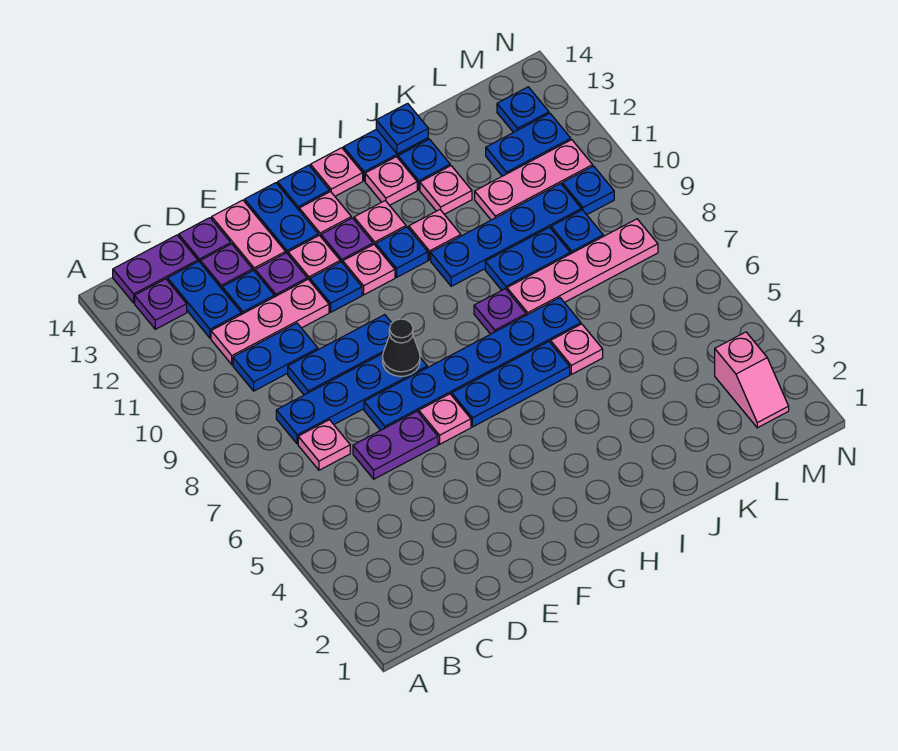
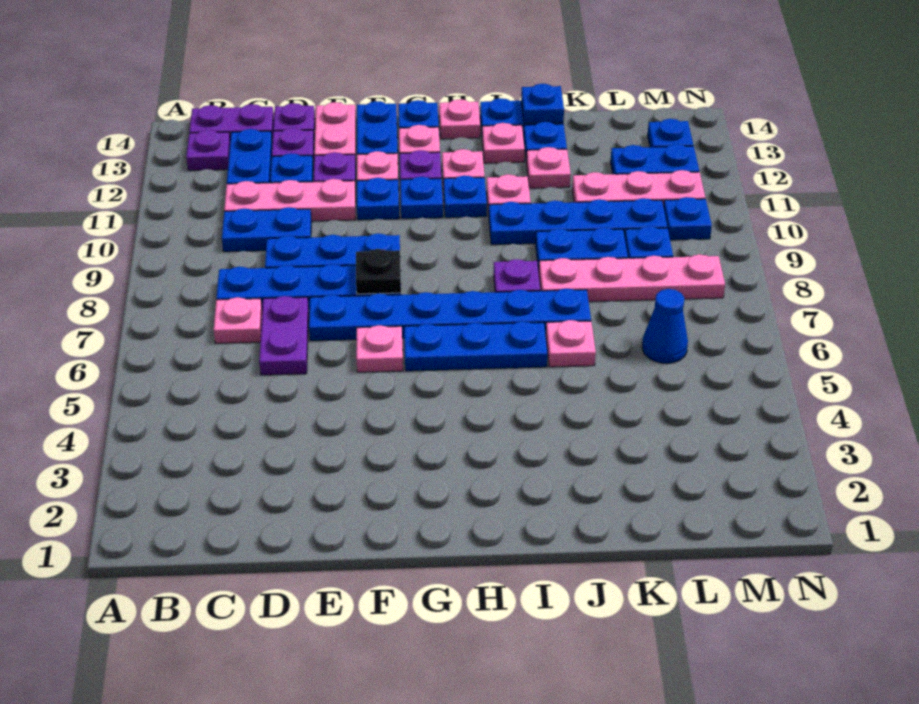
purple 1x2 plate [353,411,438,479] -> purple 1x2 plate turned to [259,296,309,375]
black 1x1 cone [383,319,420,376] -> black 1x1 plate [356,249,401,294]
pink 1x1 plate [343,245,395,295] -> blue 1x1 plate [400,177,443,219]
none -> blue 1x1 cone [642,289,688,364]
pink 1x2 slope [715,332,789,428] -> none

